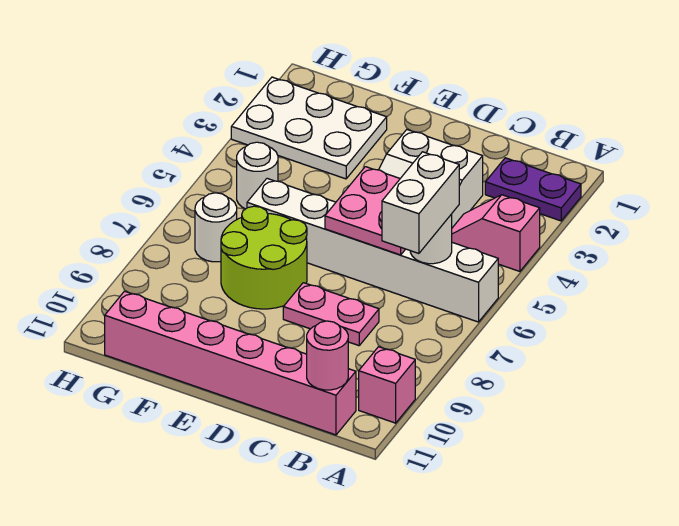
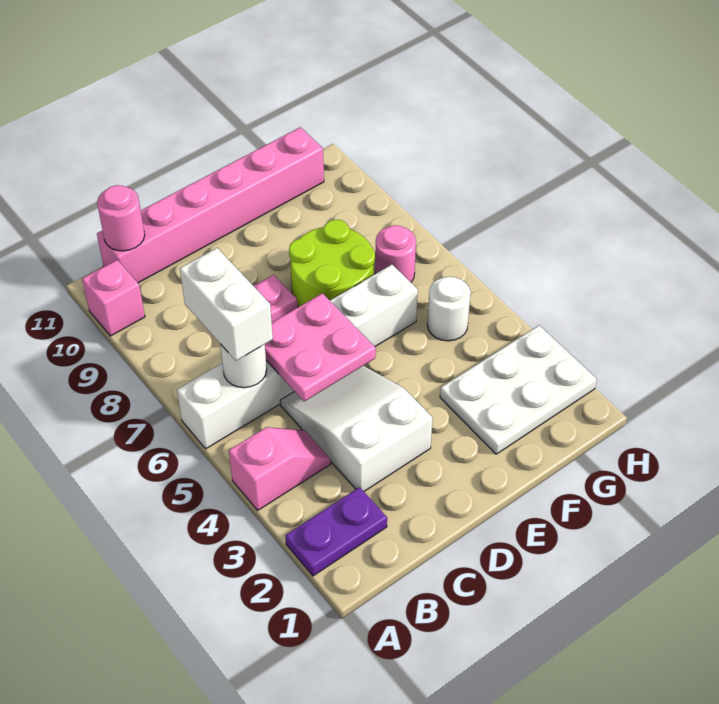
white 1x1 round brick [195,193,237,262] -> pink 1x1 round brick [375,225,416,282]

